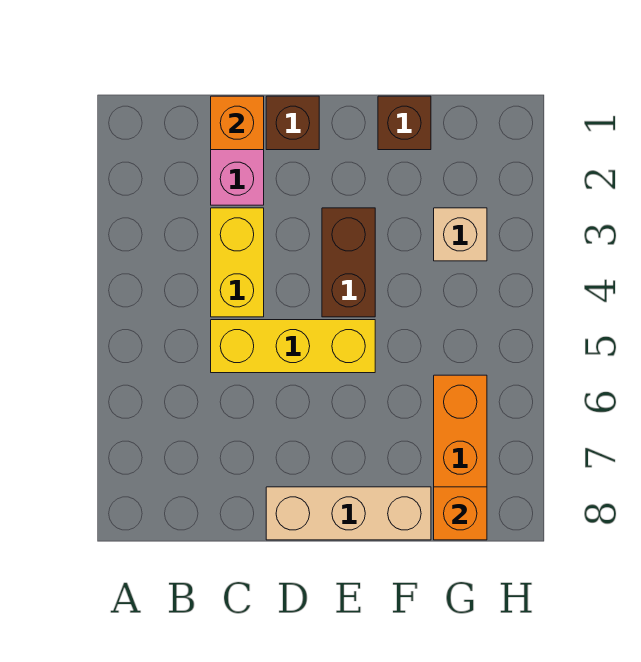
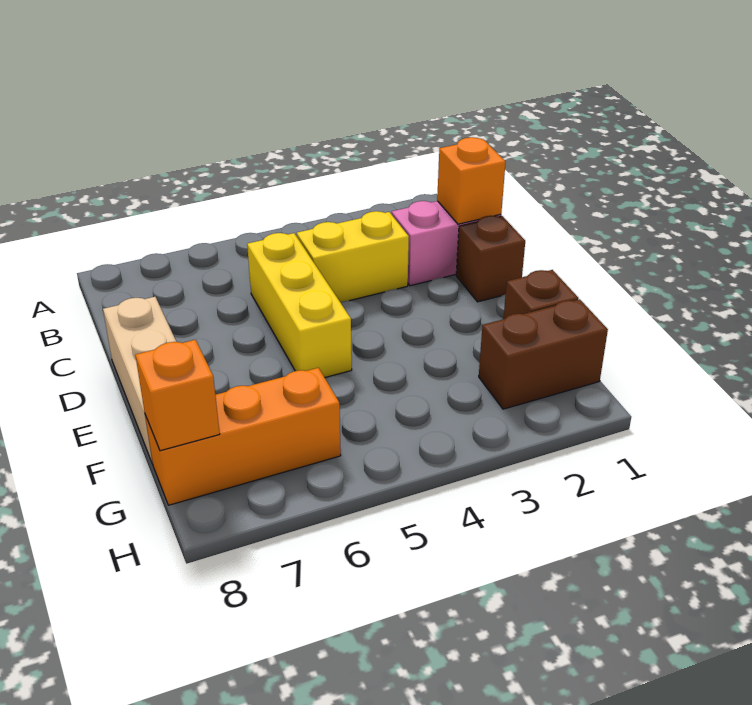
brown 1x2 brick [322,208,375,317] -> brown 1x2 brick moved to [479,299,608,409]
tan 1x1 brick [434,208,487,261] -> none

